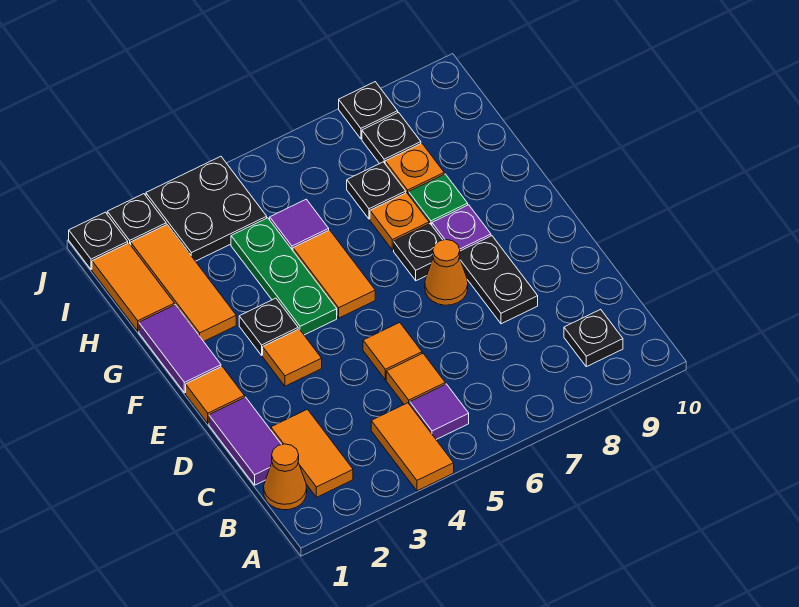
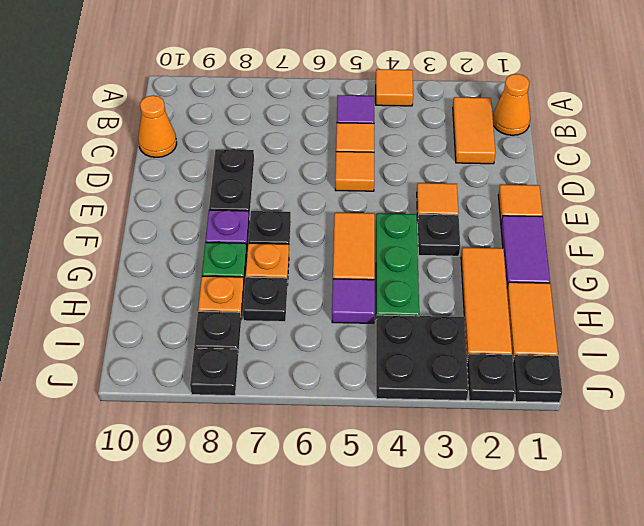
orange 1x2 tile [371,403,454,491] -> orange 1x1 tile [376,69,413,106]
black 1x1 plate [564,309,623,367] -> none
purple 1x2 tile [209,397,282,485] -> none
orange 1x1 cone [425,240,468,305] -> orange 1x1 cone moved to [138,95,177,157]

